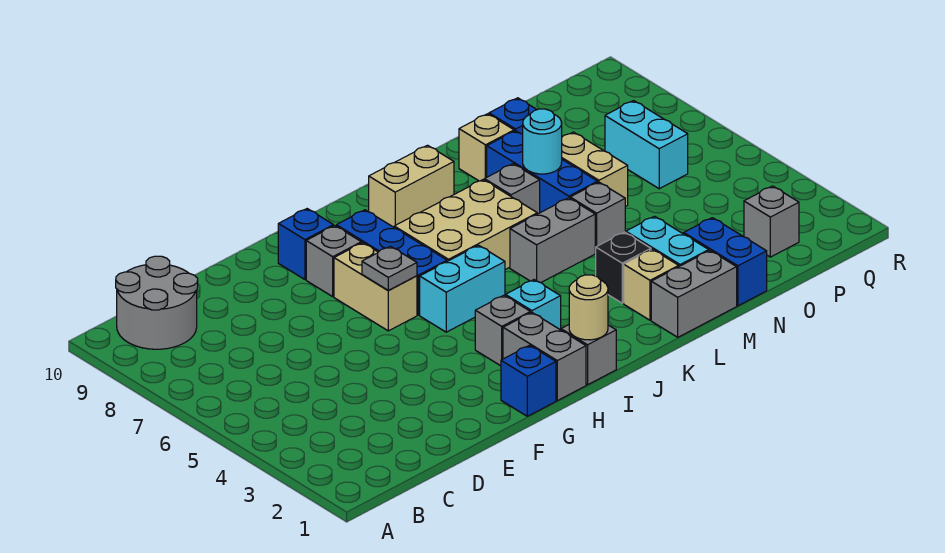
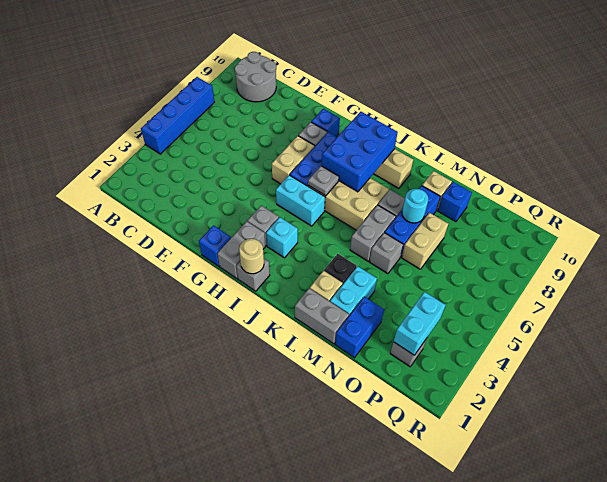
none -> blue 1x4 brick [141,77,214,154]
grey 1x1 plate [362,246,417,291] -> grey 1x1 plate moved to [308,166,339,196]
none -> blue 2x3 brick [322,112,398,192]
grey 1x2 brick [510,198,595,283] -> grey 1x2 brick turned to [350,205,396,261]
cyan 1x2 brick [605,101,688,189] -> cyan 1x2 brick moved to [394,292,445,355]

